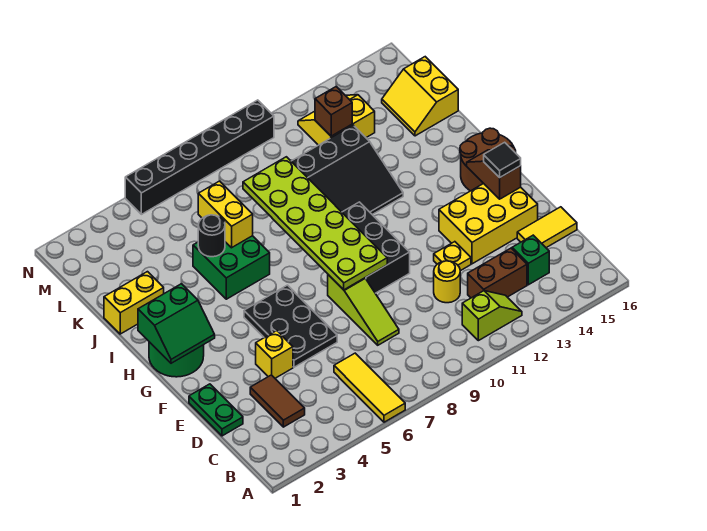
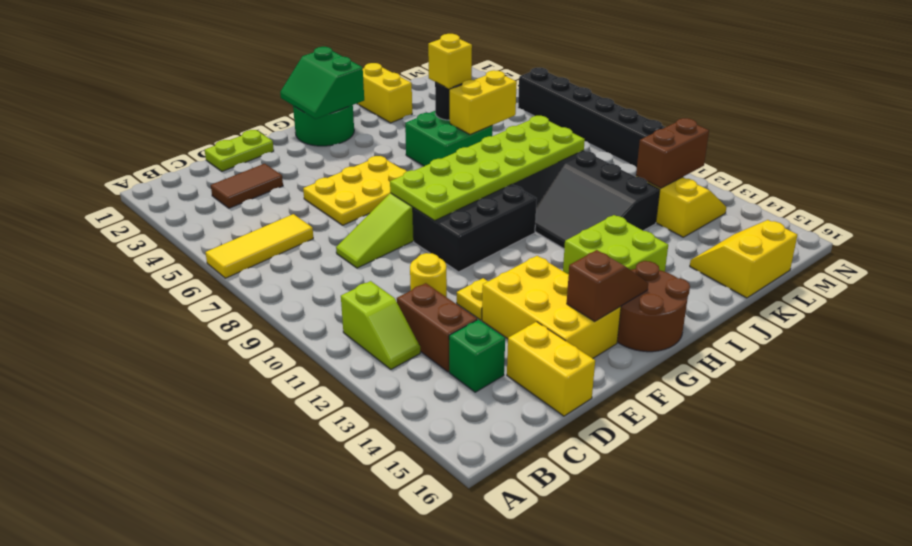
green 1x2 plate [189,384,243,436] -> lime 1x2 plate [205,130,274,171]
yellow 1x2 tile [517,207,577,248] -> yellow 1x2 brick [507,322,595,416]
yellow 1x1 brick [256,331,293,378] -> yellow 1x1 brick moved to [428,34,472,89]
black 2x3 plate [244,285,337,367] -> yellow 2x3 plate [303,156,407,225]
black 1x1 tile [483,142,521,178] -> none
none -> lime 2x2 brick [563,215,668,274]
brown 1x1 brick [315,87,352,136] -> brown 1x2 brick [636,118,709,188]

